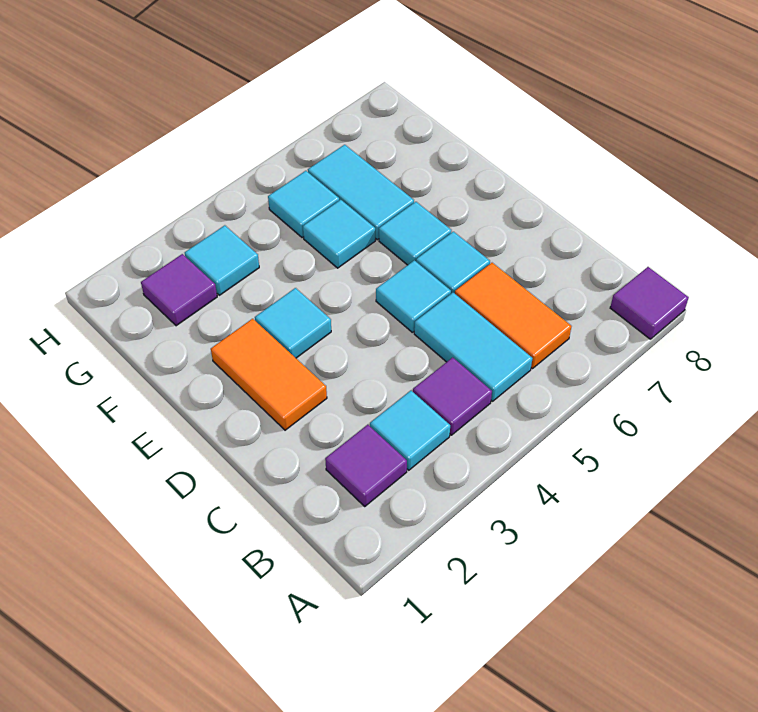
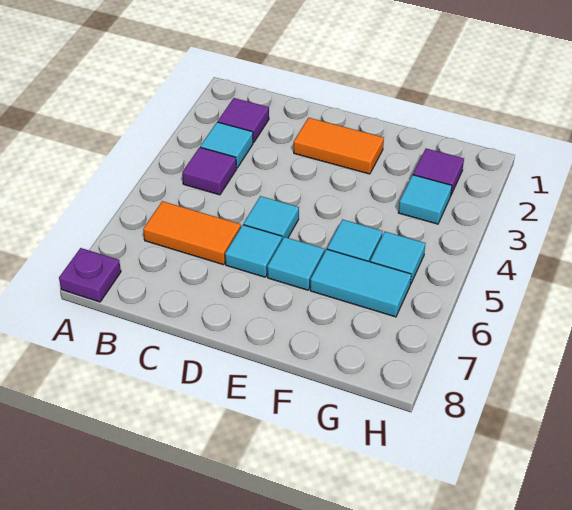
purple 1x1 tile [610,267,689,339] -> purple 1x1 plate [59,248,121,302]
cyan 1x2 tile [414,293,533,401] -> none
cyan 1x1 tile [255,288,331,358] -> none

